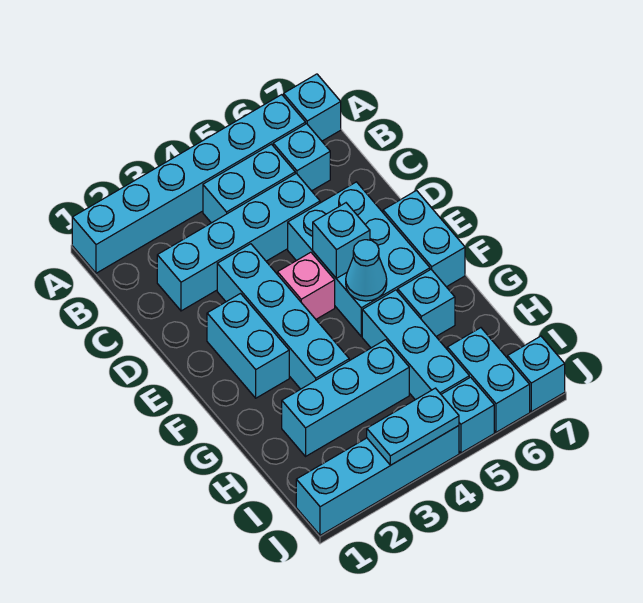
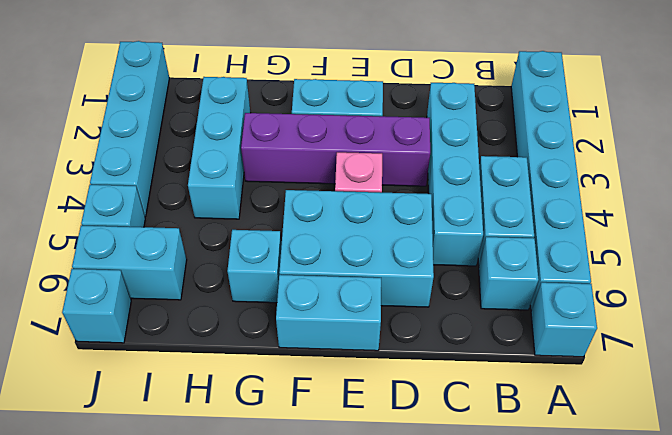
cyan 1x4 brick [217,244,349,389] -> purple 1x4 brick [241,113,430,186]
cyan 1x1 brick [313,203,370,278] -> none
cyan 1x1 cone [346,240,387,301] -> none
cyan 1x3 brick [362,290,469,400] -> none
cyan 1x2 plate [367,388,459,465] -> none

